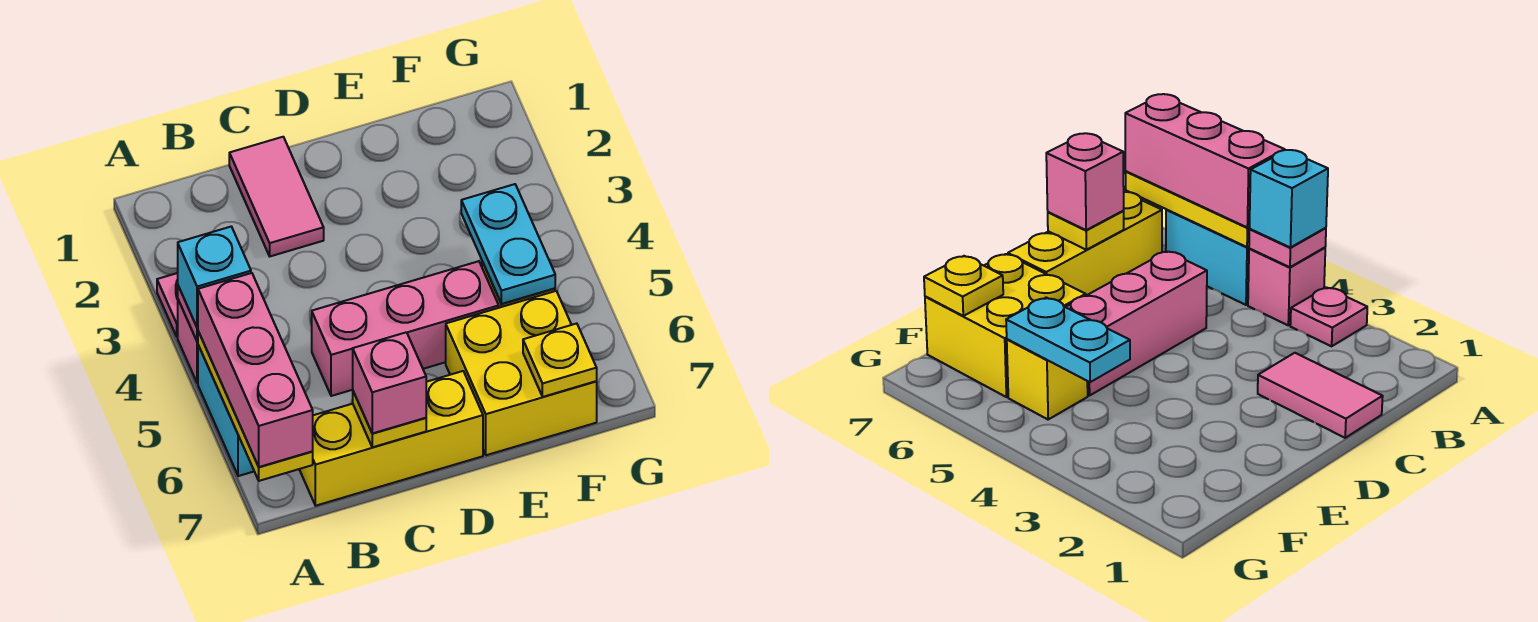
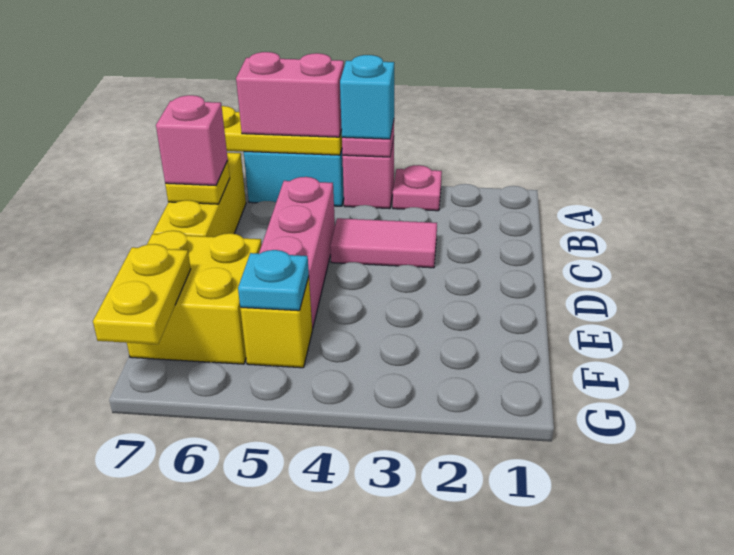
pink 1x3 brick [198,273,313,467] -> pink 1x2 brick [236,52,344,137]
pink 1x2 tile [229,137,324,256] -> pink 1x2 tile moved to [330,218,437,268]
cyan 1x2 plate [461,184,555,304] -> cyan 1x1 plate [238,250,309,311]
yellow 1x1 plate [523,324,597,397] -> yellow 1x2 plate [93,244,191,344]

